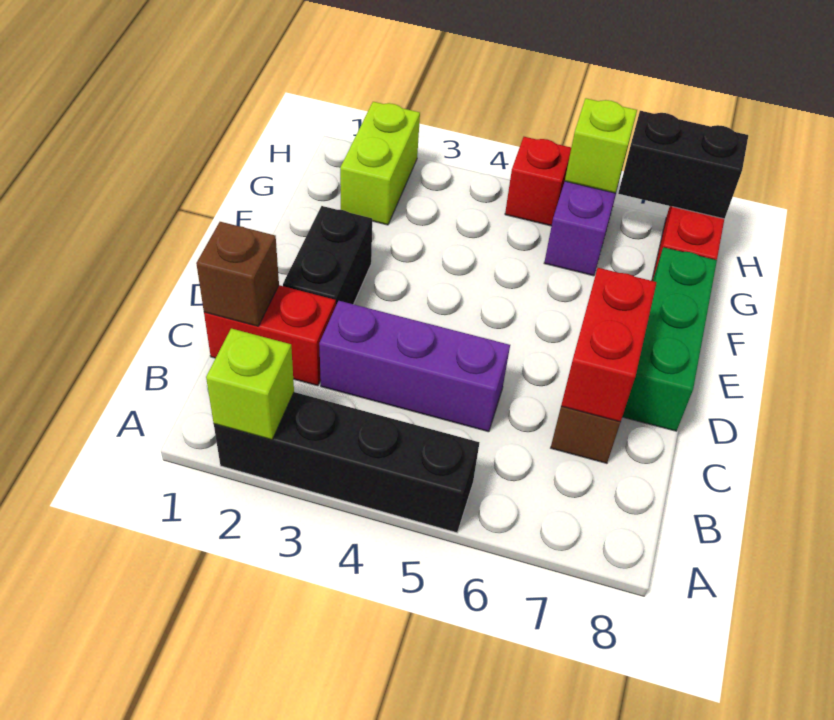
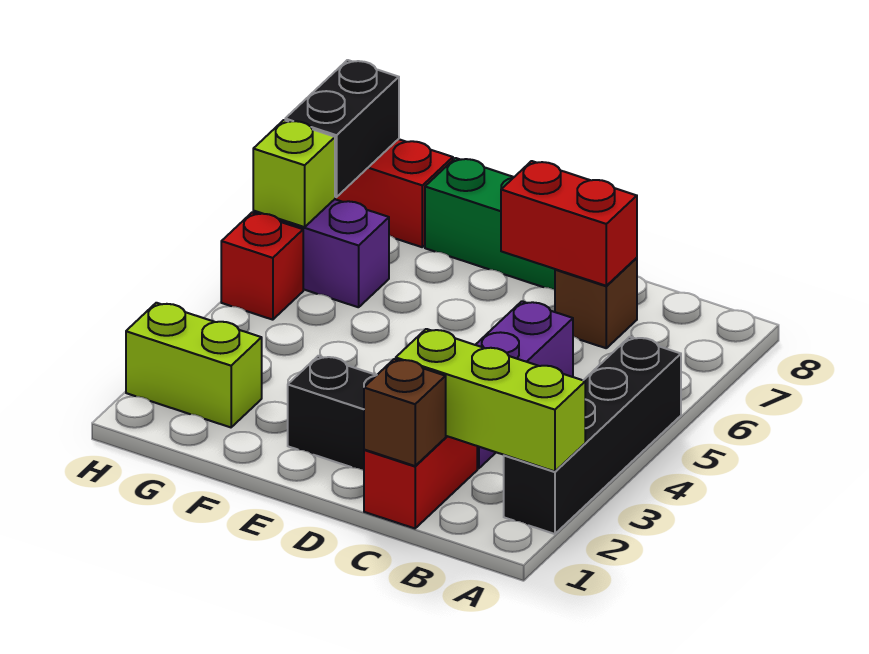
lime 1x1 brick [206,329,294,440] -> lime 1x3 brick [396,329,585,471]

